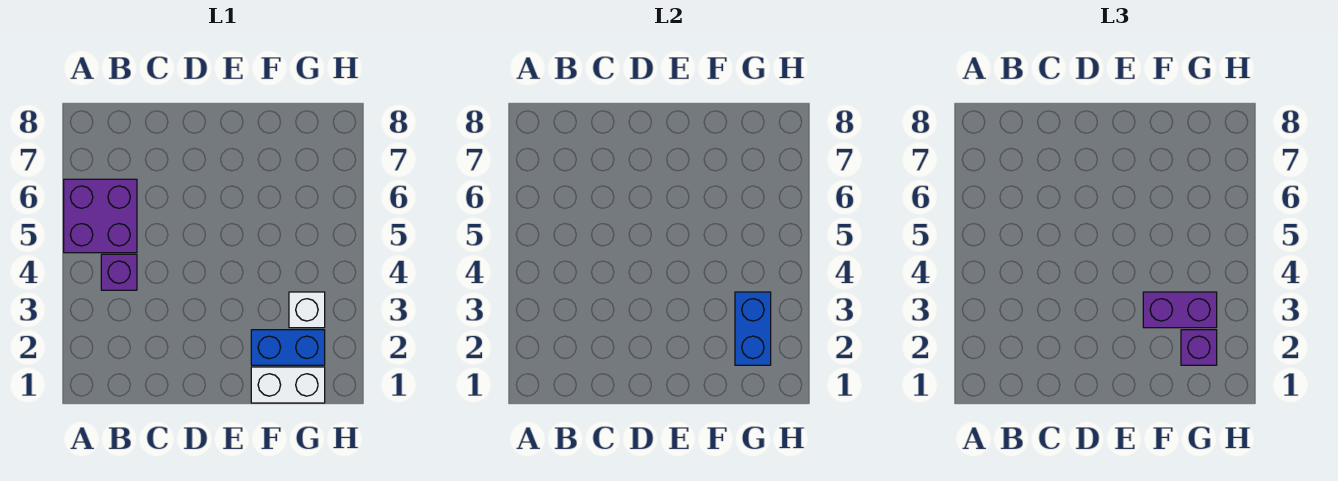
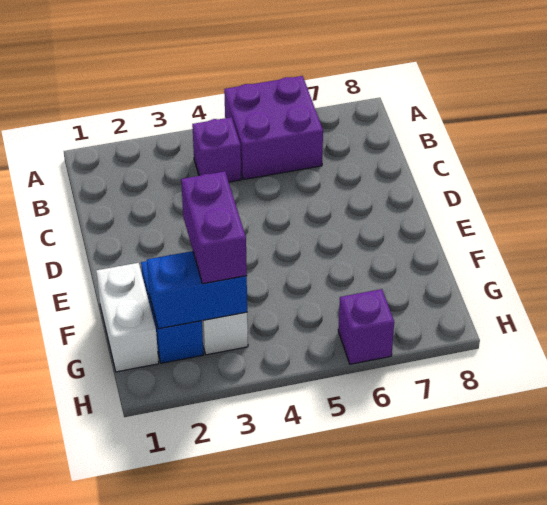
purple 1x1 brick [1181,330,1217,365] -> purple 1x1 brick moved to [338,289,394,364]

